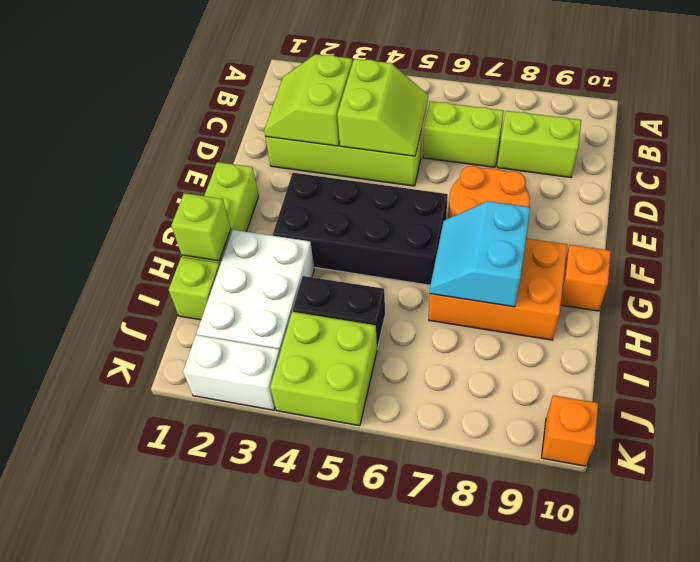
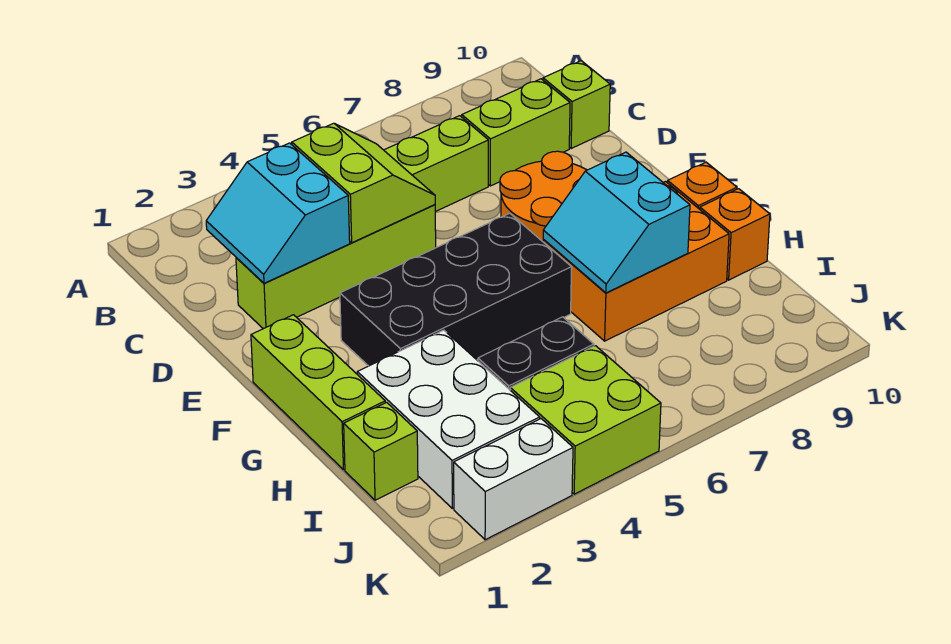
lime 2x2 slope [264,54,352,146] -> cyan 2x2 slope [206,143,350,283]
lime 1x1 brick [171,193,231,261] -> lime 1x1 brick moved to [543,61,610,149]
orange 1x1 brick [542,395,598,466] -> orange 1x1 brick moved to [700,189,770,280]

